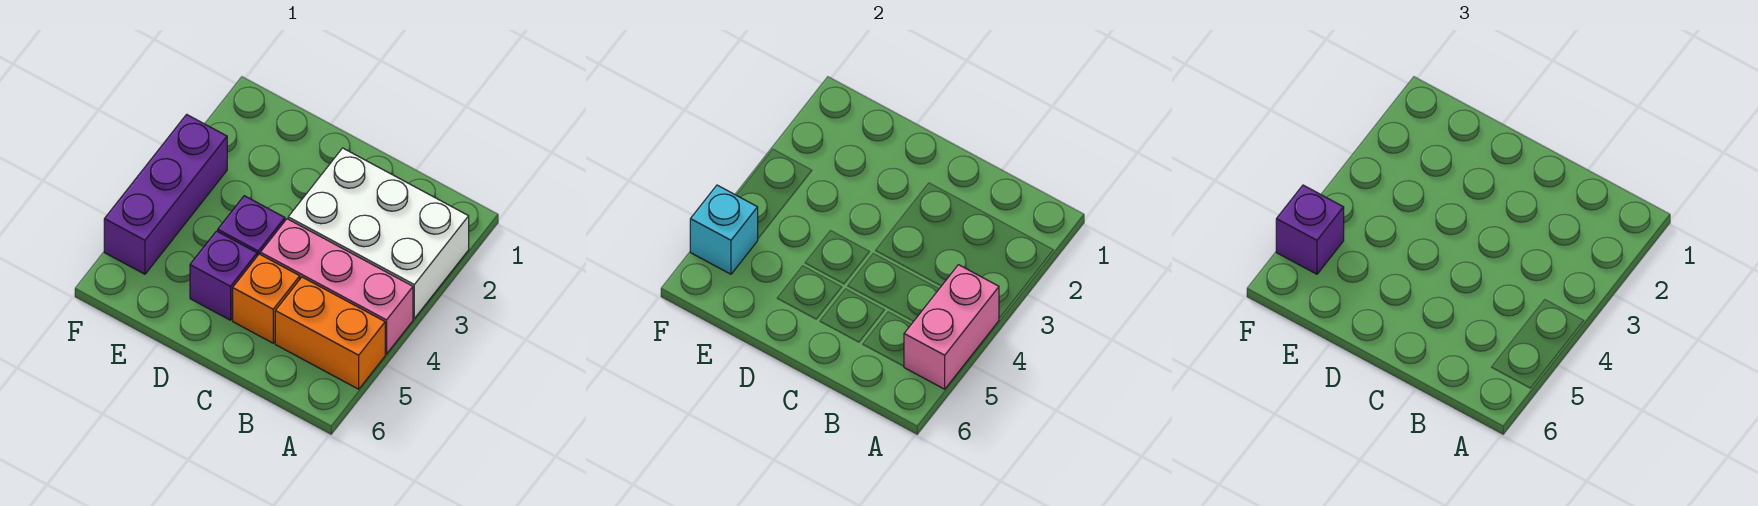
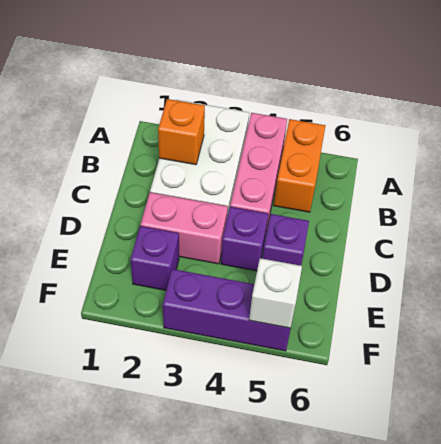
pink 1x2 brick [904,265,999,389] -> pink 1x2 brick moved to [141,192,228,264]
orange 1x1 brick [233,254,300,343] -> orange 1x1 brick moved to [158,99,205,165]
cyan 1x1 brick [690,185,758,274] -> white 1x1 brick [249,258,302,328]
purple 1x1 brick [1276,185,1344,274] -> purple 1x1 brick moved to [131,226,179,290]

